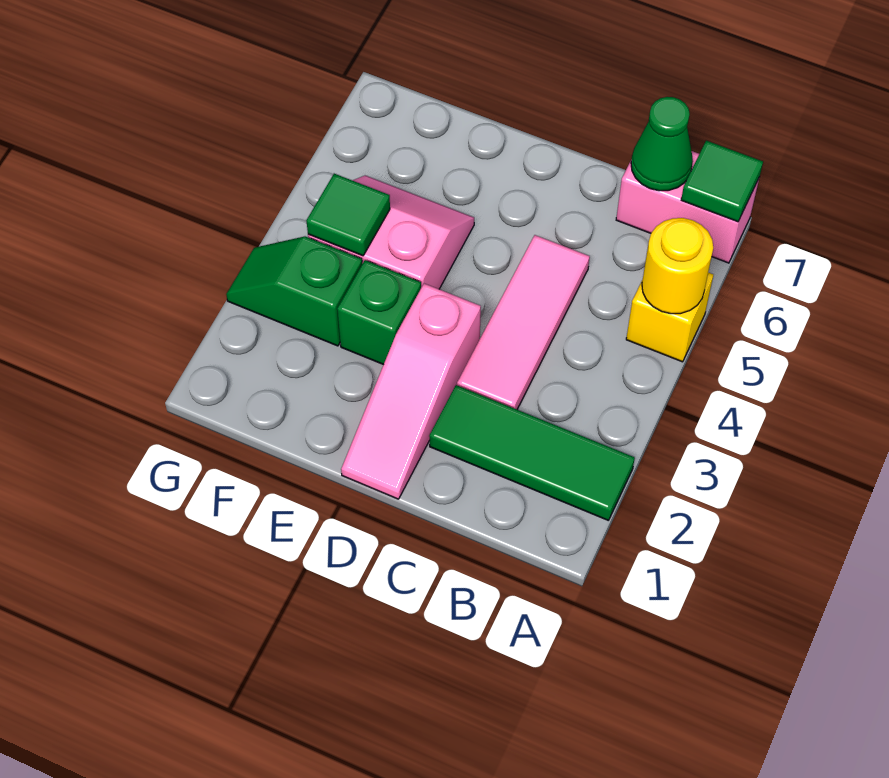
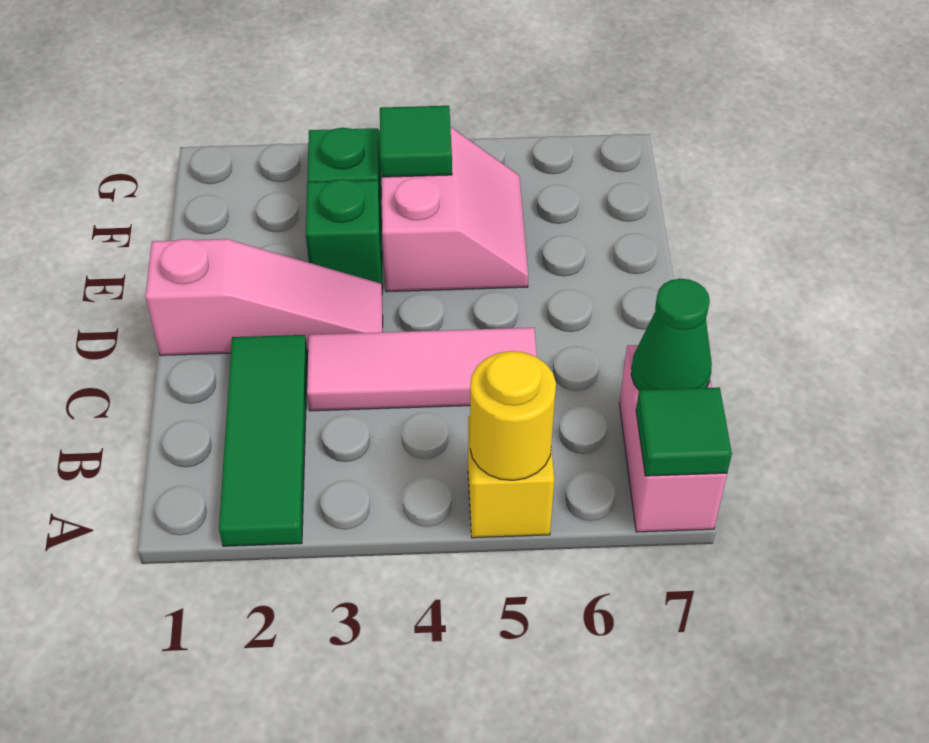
pink 1x3 slope [341,284,481,499] -> pink 1x3 slope turned to [145,239,383,355]

